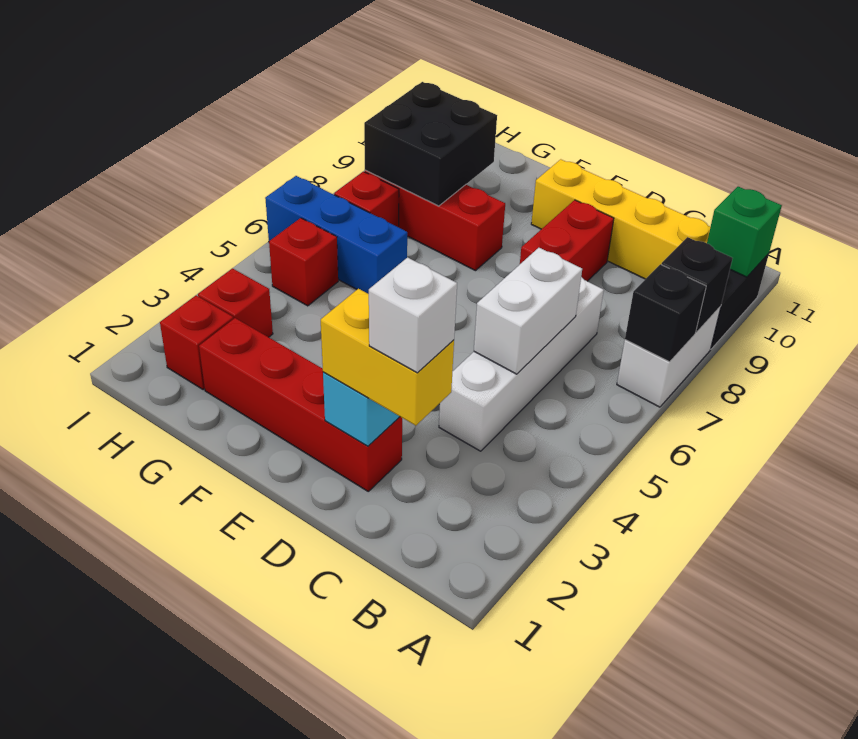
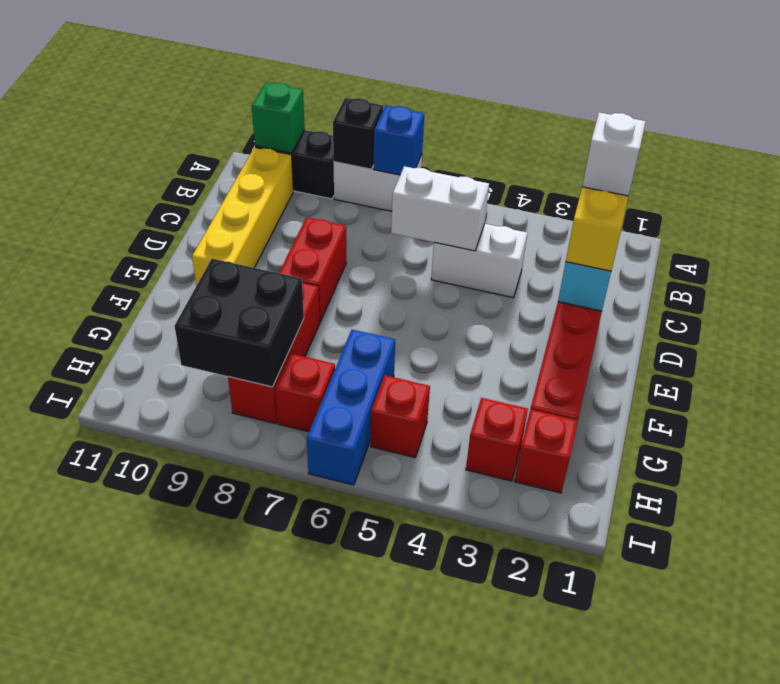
black 1x1 brick [625,264,706,362] -> blue 1x1 brick [374,106,424,175]
white 1x4 brick [439,277,604,451] -> white 1x2 brick [431,224,527,297]
red 1x2 brick [520,200,614,281] -> red 1x2 brick turned to [279,217,346,321]

